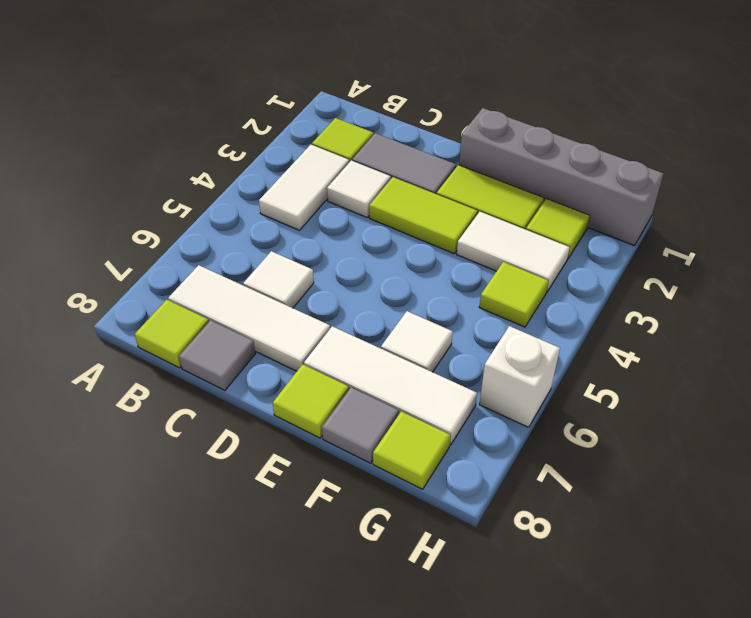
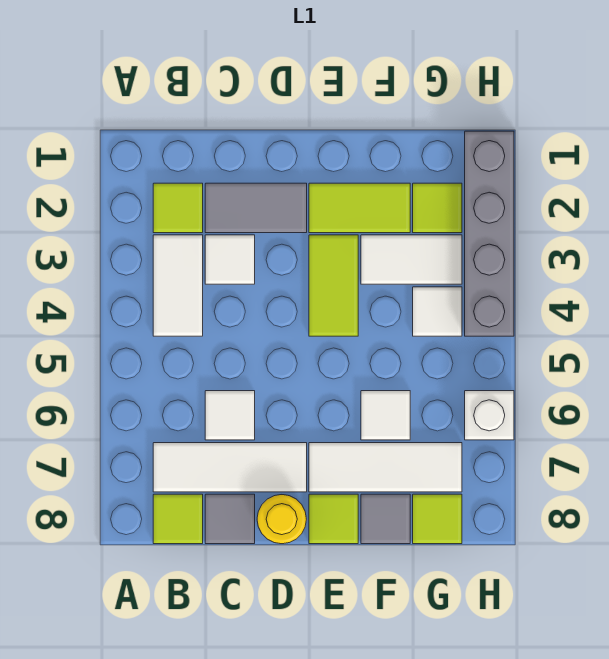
lime 1x2 tile [369,177,477,254] -> lime 1x2 tile turned to [309,235,358,336]
none -> yellow 1x1 round brick [257,495,306,544]
grey 1x4 brick [459,108,664,245] -> grey 1x4 brick turned to [465,131,514,336]
lime 1x1 tile [479,262,548,327] -> white 1x1 tile [413,287,462,336]

